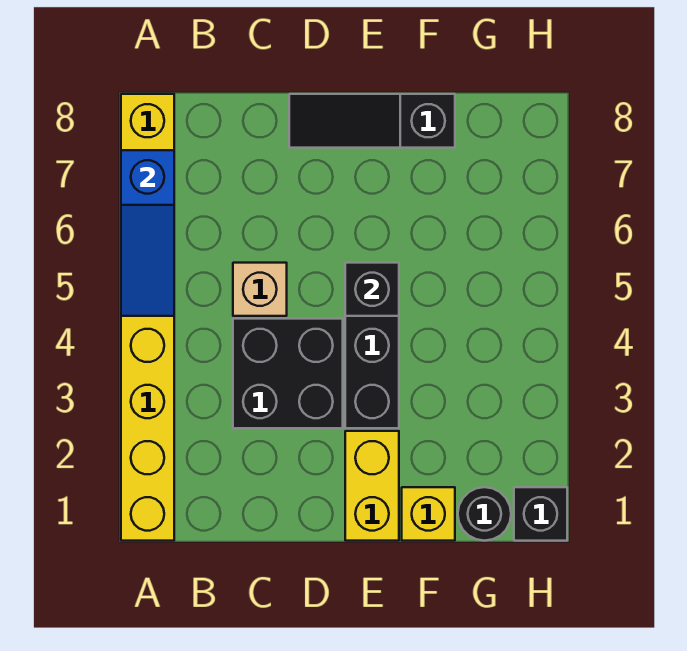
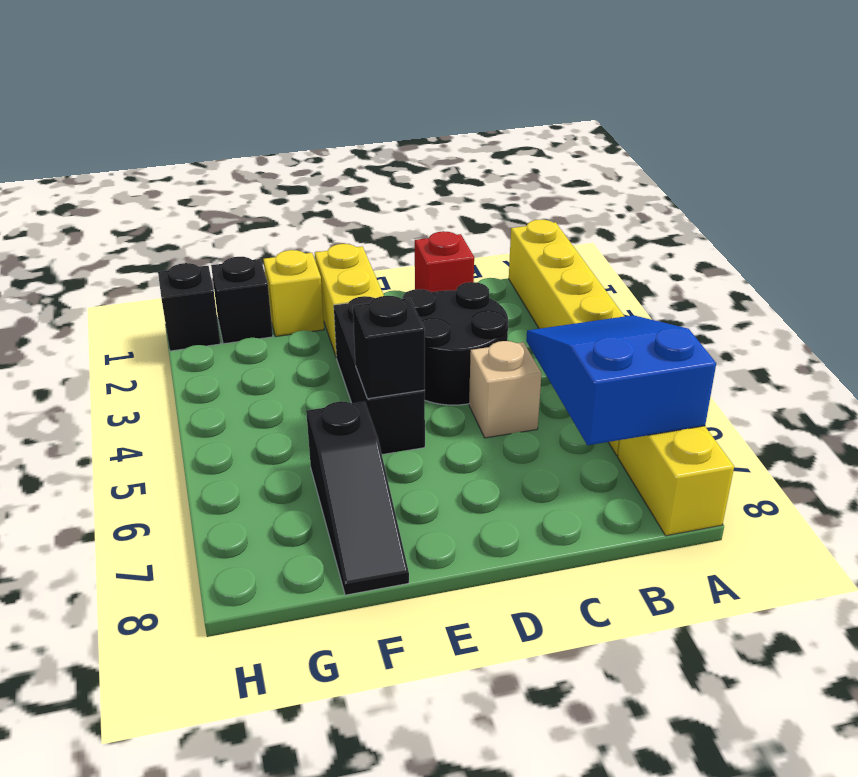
blue 1x3 slope [121,150,174,316] -> blue 2x3 slope [526,315,716,445]
none -> red 1x1 brick [415,231,474,292]
black 2x2 brick [233,319,343,428] -> black 2x2 round brick [402,282,508,405]
black 1x3 slope [289,94,455,148] -> black 1x3 slope turned to [306,401,409,595]
black 1x1 round brick [458,487,511,541] -> black 1x1 brick [211,257,273,344]

